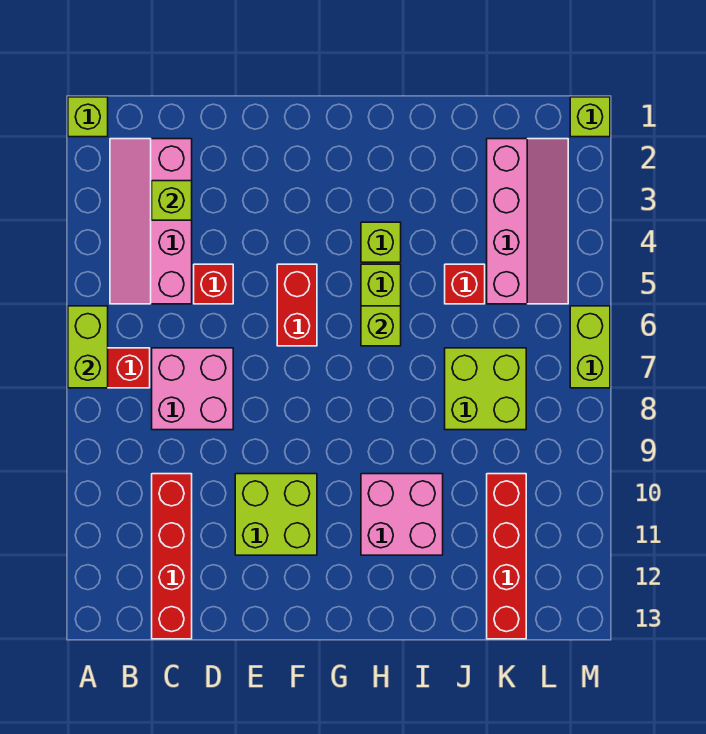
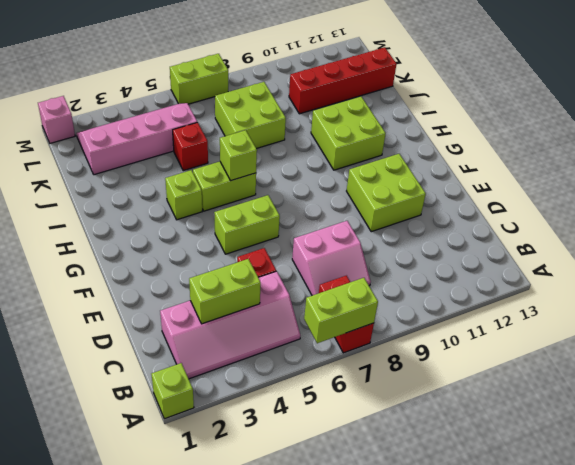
lime 1x1 brick [152,181,192,220] -> lime 1x2 brick [189,259,261,324]
pink 2x2 brick [152,348,233,430] -> pink 2x2 slope [292,221,371,296]
red 1x4 brick [152,474,192,639] -> none
red 1x2 brick [277,264,317,346] -> lime 1x2 brick [214,195,280,254]
pink 2x2 brick [361,474,443,555] -> lime 2x2 brick [311,97,386,170]
lime 1x1 brick [570,97,610,137] -> pink 1x1 brick [38,96,75,143]

